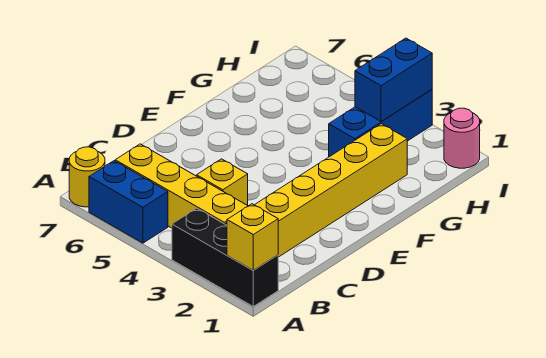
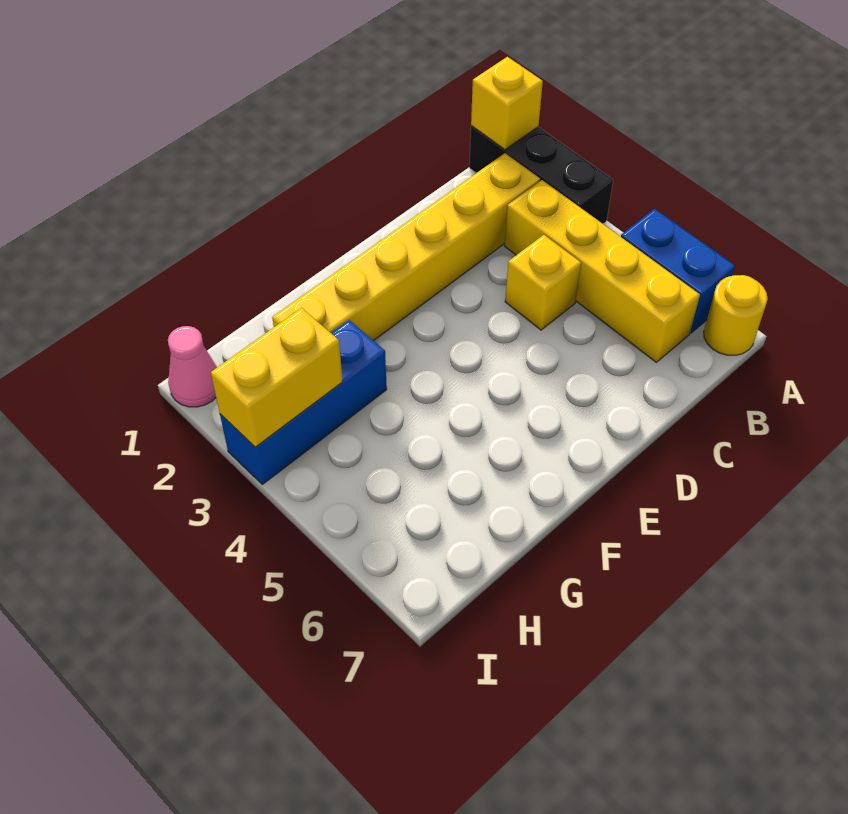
blue 1x2 brick [355,38,432,122] -> yellow 1x2 brick [211,308,343,447]
pink 1x1 round brick [444,108,480,168] -> pink 1x1 cone [168,326,217,407]

